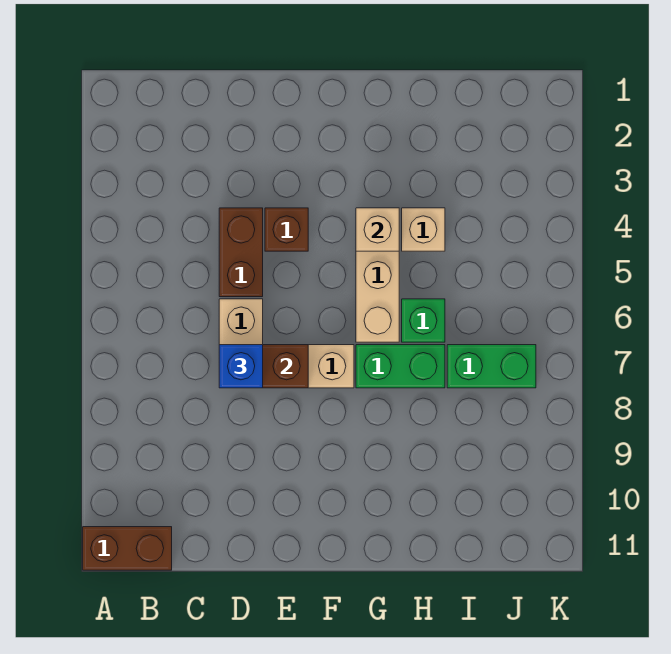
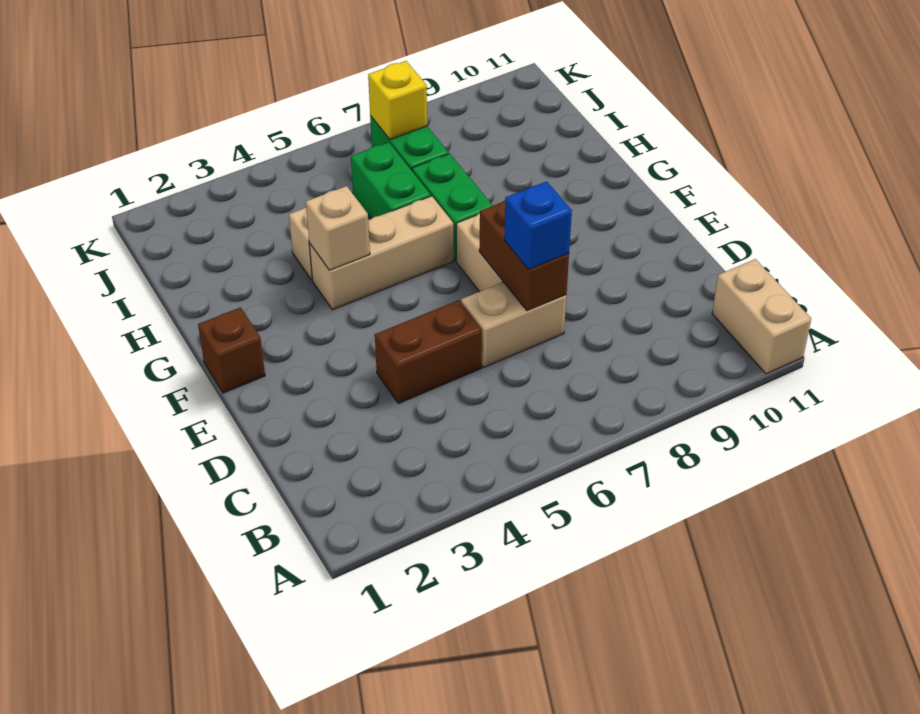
brown 1x2 brick [83,527,172,570] -> tan 1x2 brick [712,259,811,374]
brown 1x1 brick [265,208,308,251] -> brown 1x1 brick moved to [198,307,265,393]
green 1x1 brick [402,299,445,342] -> green 1x2 brick [351,142,431,219]
none -> yellow 1x1 brick [368,61,427,139]

